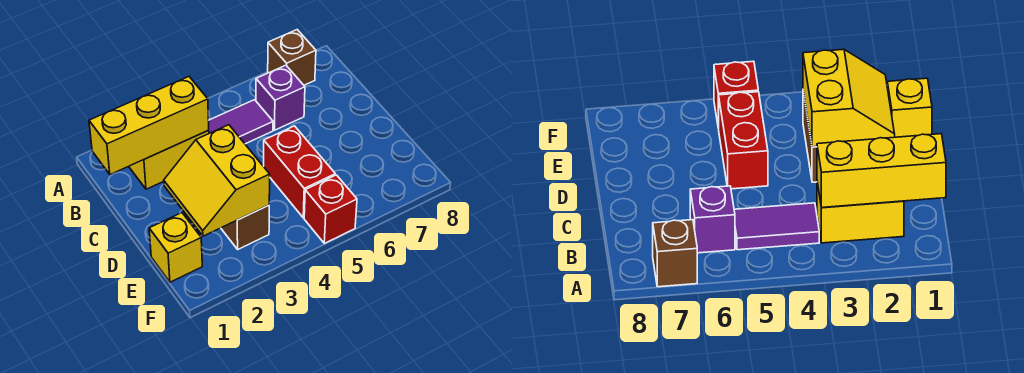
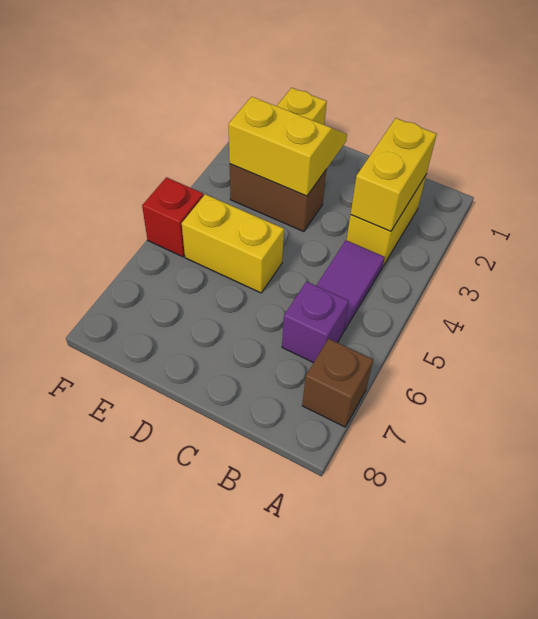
yellow 1x3 brick [89,77,209,175] -> yellow 1x2 brick [351,118,437,231]
red 1x2 brick [264,126,335,218] -> yellow 1x2 brick [182,194,284,293]

